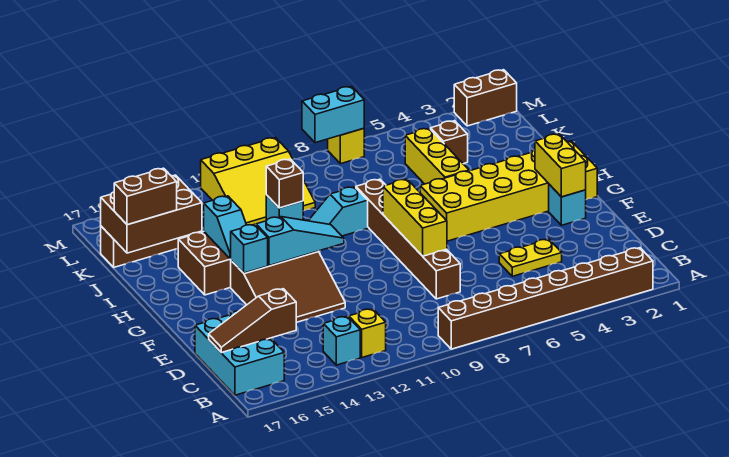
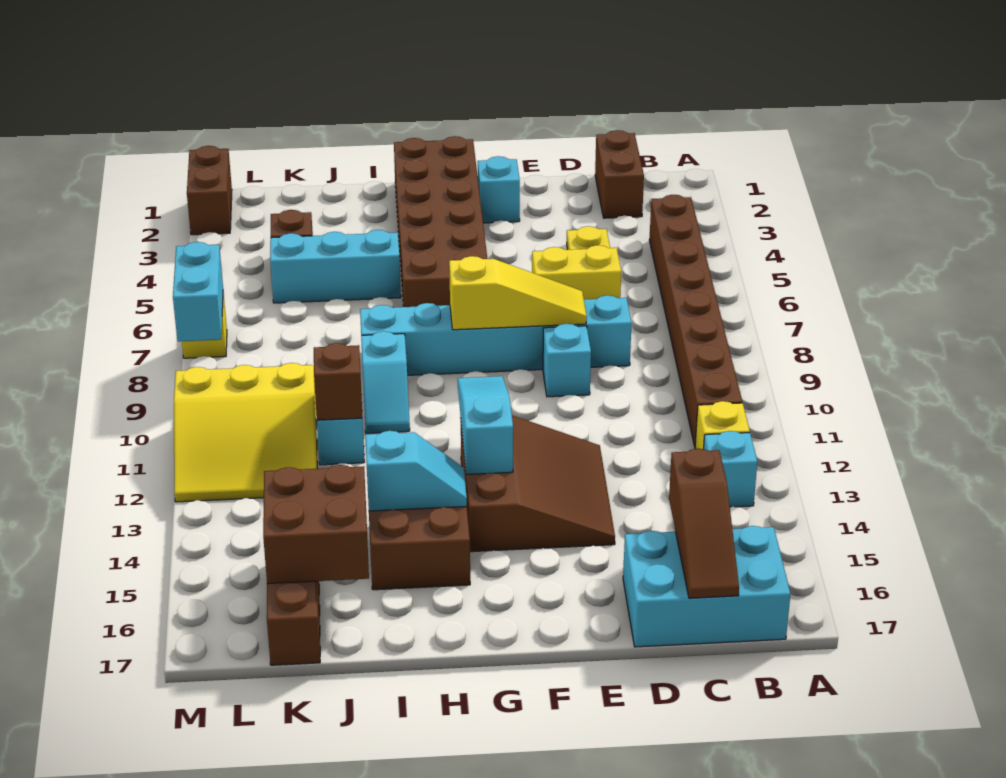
brown 1x8 brick [438,248,653,349] -> brown 1x8 brick moved to [649,195,742,446]
brown 1x6 brick [356,179,460,299] -> cyan 1x6 brick [360,295,632,375]
yellow 1x3 brick [383,179,447,256] -> yellow 1x3 slope [449,256,587,330]
yellow 1x2 brick [535,134,586,197] -> yellow 1x2 brick moved to [532,245,621,299]
yellow 2x6 brick [420,141,597,241] -> brown 2x6 brick [394,136,487,307]
cyan 1x1 brick [231,224,268,273] -> cyan 1x1 brick moved to [543,324,591,397]
yellow 1x3 brick [405,128,469,184] -> cyan 1x3 brick [270,230,401,303]
brown 2x3 brick [101,175,202,253] -> brown 2x2 brick [263,465,369,584]
brown 1x2 brick [114,168,177,225] -> brown 1x2 brick moved to [595,130,644,218]
yellow 3x3 slope [201,138,315,225] -> yellow 3x3 slope turned to [174,363,317,502]

